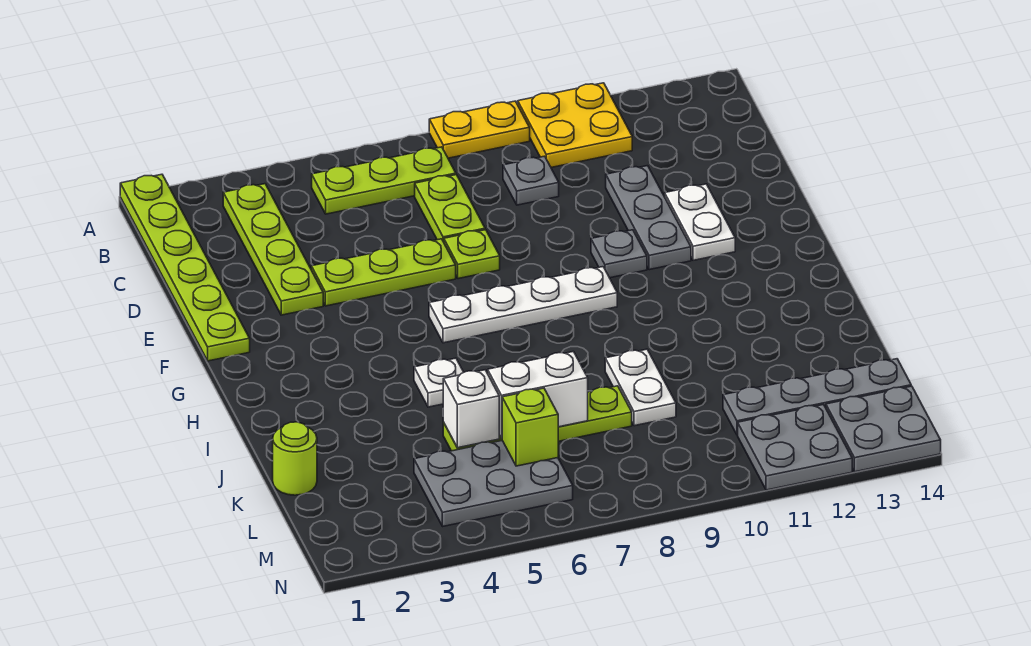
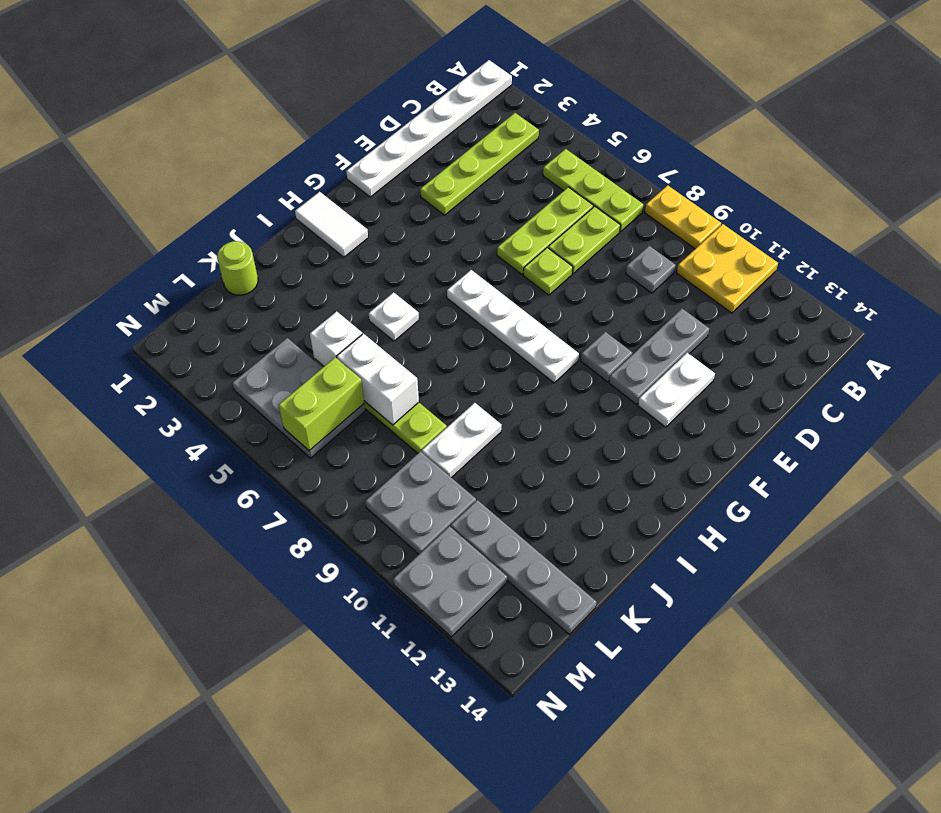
lime 1x6 plate [120,174,250,361] -> white 1x6 plate [346,60,512,197]
lime 1x3 plate [311,239,456,306] -> lime 1x3 plate turned to [497,187,593,275]
none -> white 1x2 tile [295,192,368,257]
lime 1x1 brick [502,388,558,466] -> lime 1x2 brick [279,357,364,451]
grey 2x2 plate [826,386,941,472] -> grey 2x2 plate moved to [365,451,476,554]

